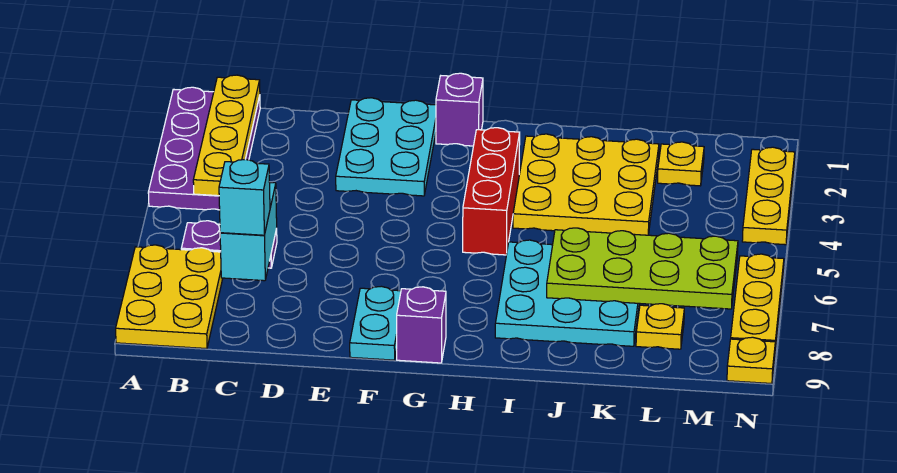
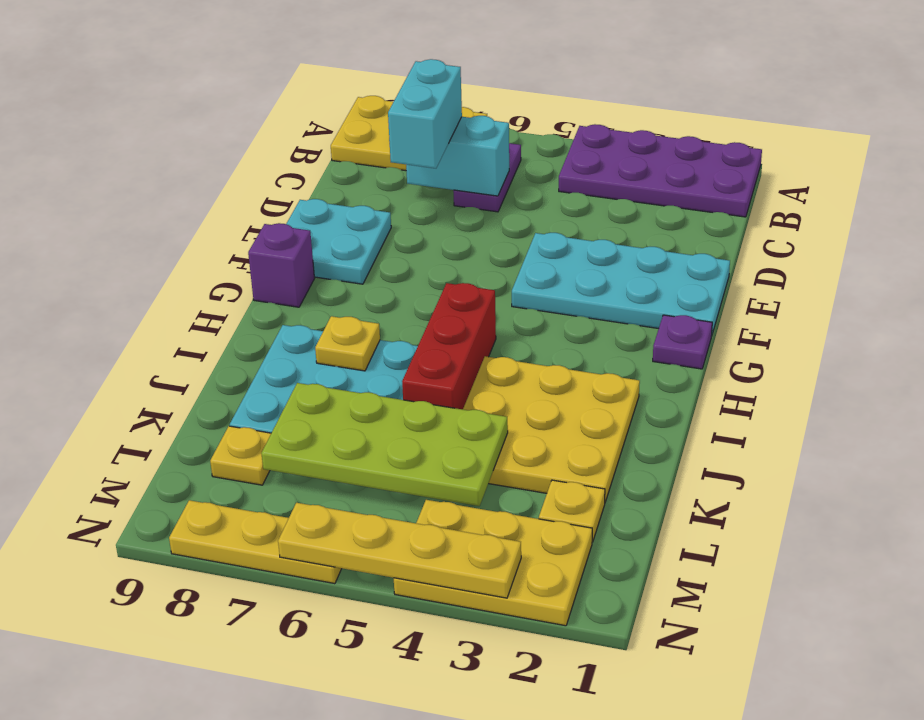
yellow 1x4 plate [193,75,260,196] -> yellow 1x4 plate moved to [278,503,521,598]
cyan 1x1 brick [219,159,270,235] -> cyan 1x2 brick [388,59,462,168]
cyan 2x3 plate [336,98,436,196] -> cyan 2x4 plate [512,233,730,334]
cyan 1x2 plate [350,286,401,360] -> cyan 2x2 plate [286,199,391,284]
purple 1x1 brick [436,73,483,146] -> purple 1x1 plate [653,315,712,369]
red 1x3 brick [463,128,520,255] -> red 1x3 brick turned to [402,283,496,409]
lime 2x4 plate [547,228,738,309] -> lime 2x4 plate turned to [261,383,508,506]
yellow 1x3 plate [742,147,795,245] -> yellow 2x3 plate [394,500,592,626]
yellow 1x1 plate [727,337,775,384] -> yellow 1x1 plate moved to [315,316,380,371]

